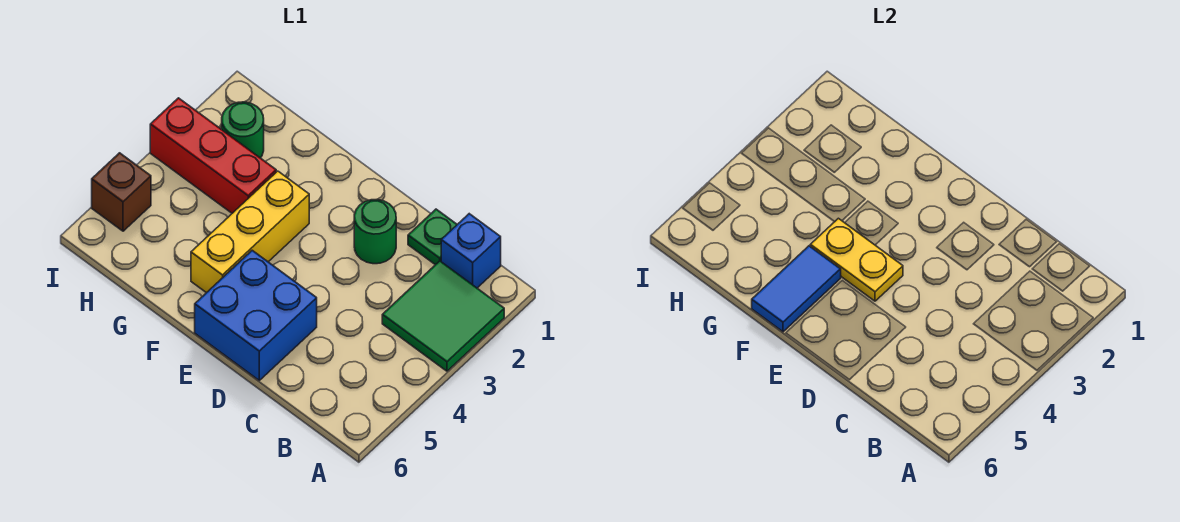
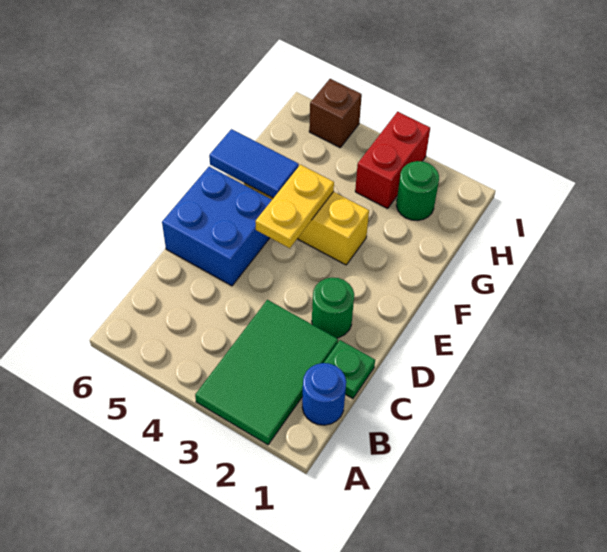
green 2x2 tile [382,261,504,371] -> green 2x3 tile [195,300,338,445]
blue 1x1 brick [441,214,501,288] -> blue 1x1 round brick [302,363,346,425]
red 1x3 brick [150,98,276,213] -> red 1x2 brick [355,112,430,208]

